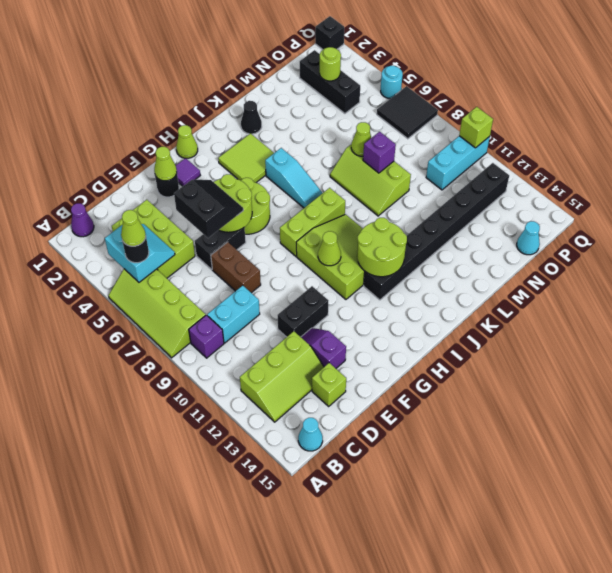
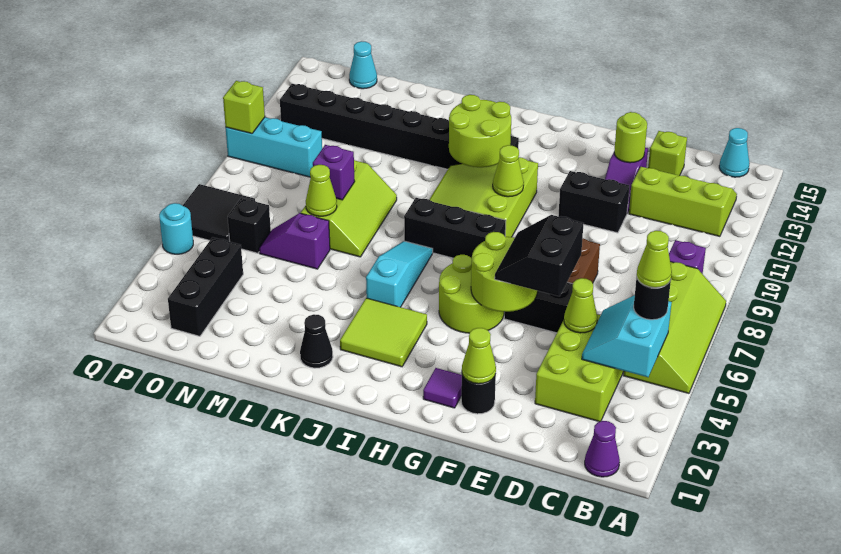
cyan 1x2 brick [207,286,260,343] -> none
lime 1x1 cone [176,125,198,158] -> lime 1x1 cone moved to [564,278,597,333]
lime 1x3 brick [280,188,345,256] -> black 1x3 brick [404,198,506,258]
none -> purple 1x2 slope [259,213,330,269]
lime 1x1 round brick [320,47,341,81] -> lime 1x1 round brick moved to [614,112,647,163]
black 1x1 brick [315,16,344,49] -> black 1x1 brick moved to [228,198,271,253]

